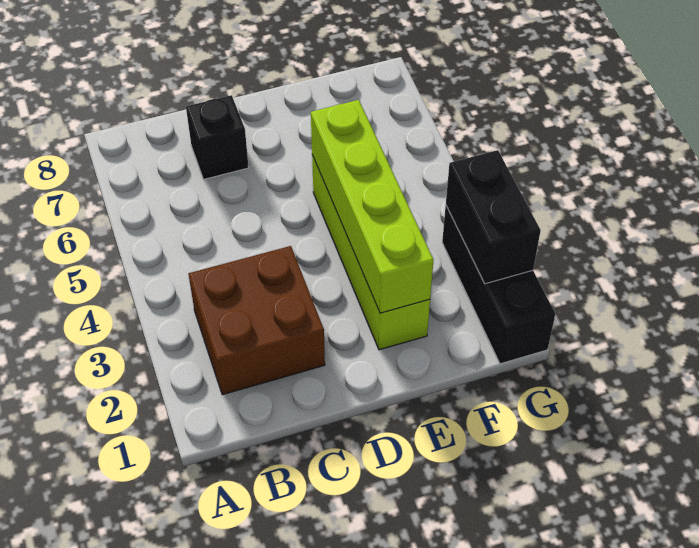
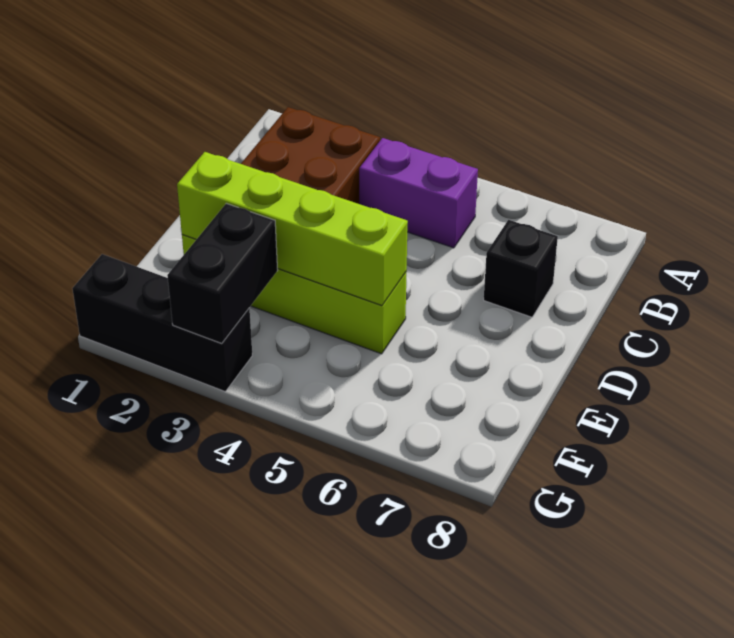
none -> purple 1x2 brick [359,138,478,248]
black 1x2 brick [446,150,541,284] -> black 1x2 brick turned to [167,203,278,343]

